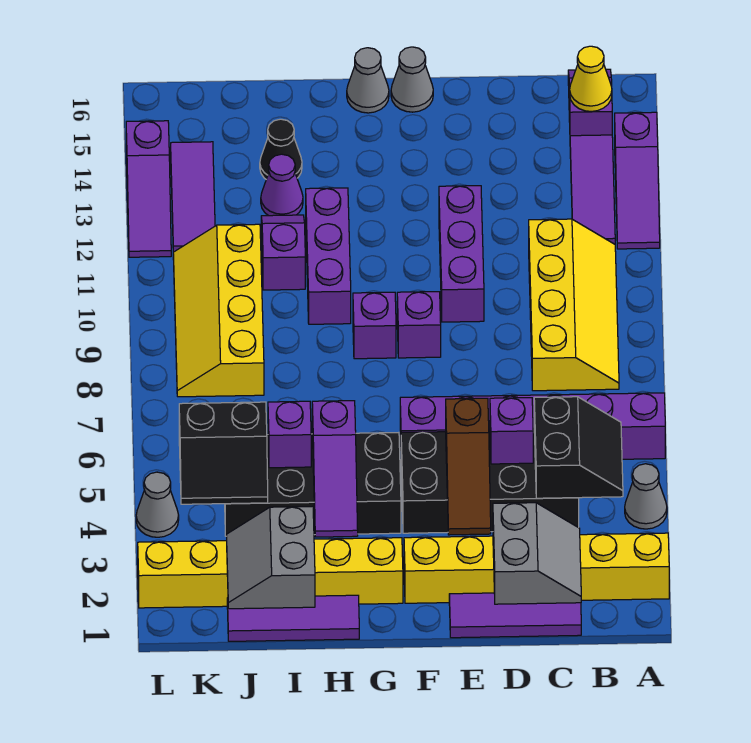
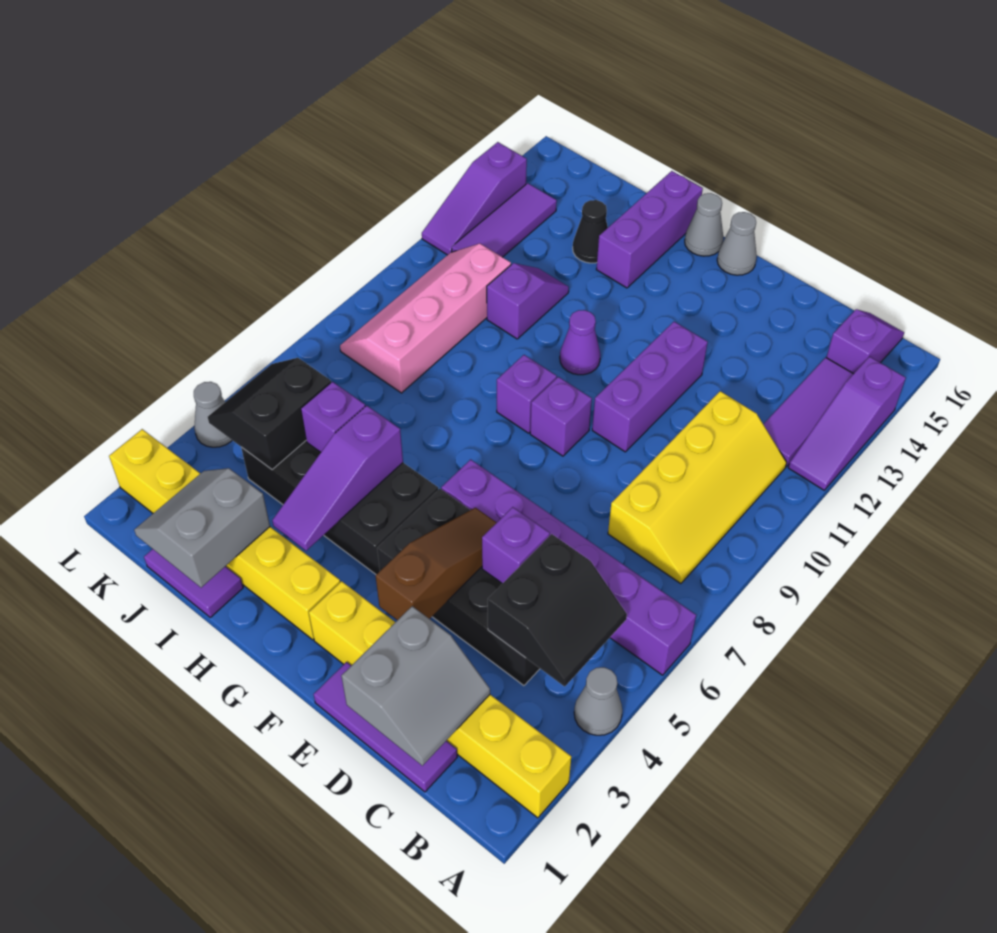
yellow 1x1 cone [570,46,612,111] -> none
brown 1x3 slope [446,398,491,535] -> brown 1x3 slope turned to [376,508,497,620]
purple 1x3 tile [227,595,359,641] -> purple 1x2 tile [144,549,243,617]
purple 1x3 brick [306,188,351,324] -> purple 1x3 brick moved to [596,171,703,288]
purple 1x1 cone [261,154,303,216] -> purple 1x1 cone moved to [560,310,600,375]
black 2x2 slope [179,402,268,504] -> black 2x2 slope turned to [208,358,331,470]
yellow 2x4 slope [173,224,264,397] -> pink 2x4 slope [340,244,511,393]

